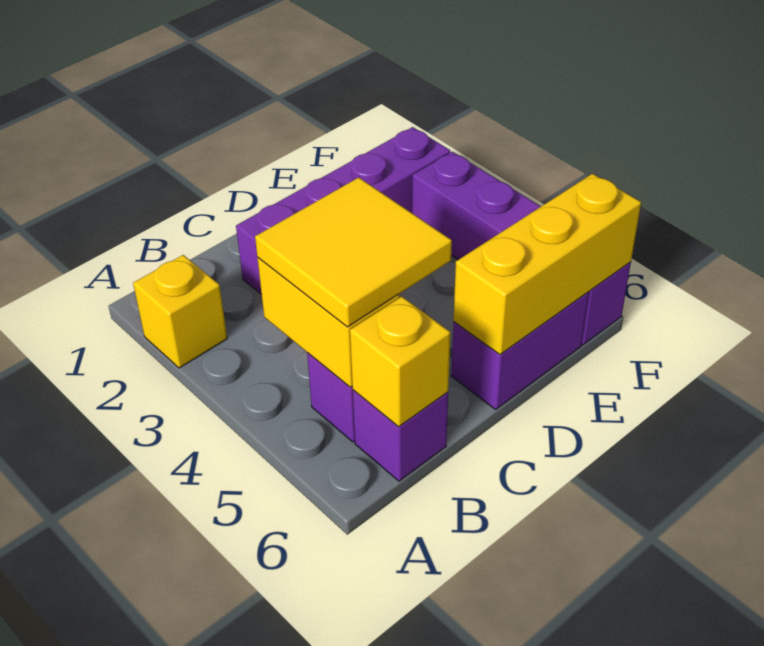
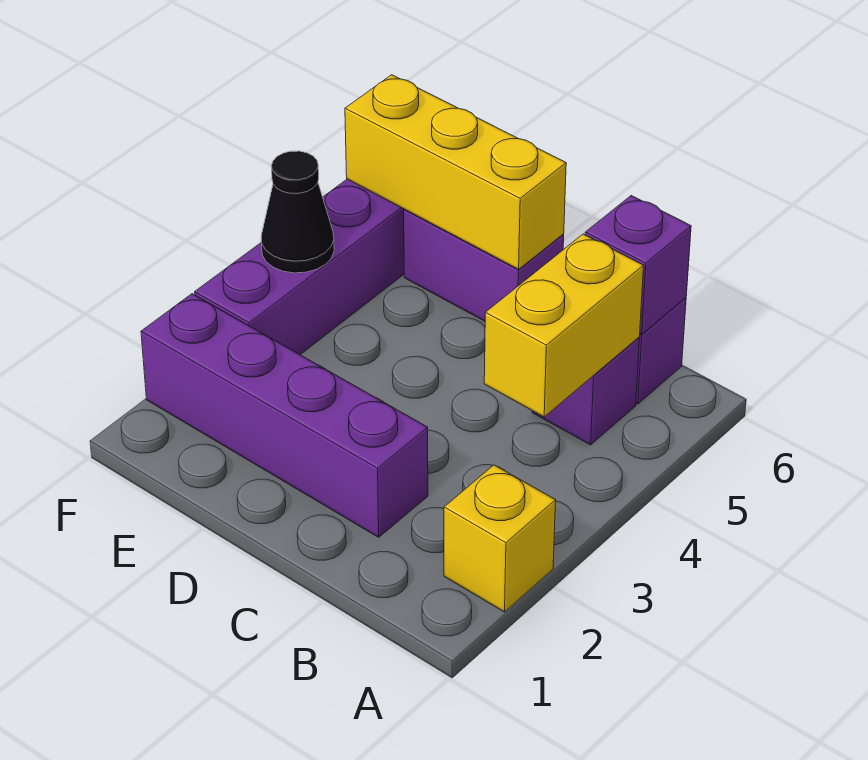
yellow 2x2 tile [255,177,452,327] -> none
yellow 1x1 brick [350,296,450,427] -> purple 1x1 brick [585,196,691,335]
none -> black 1x1 cone [261,151,334,273]

